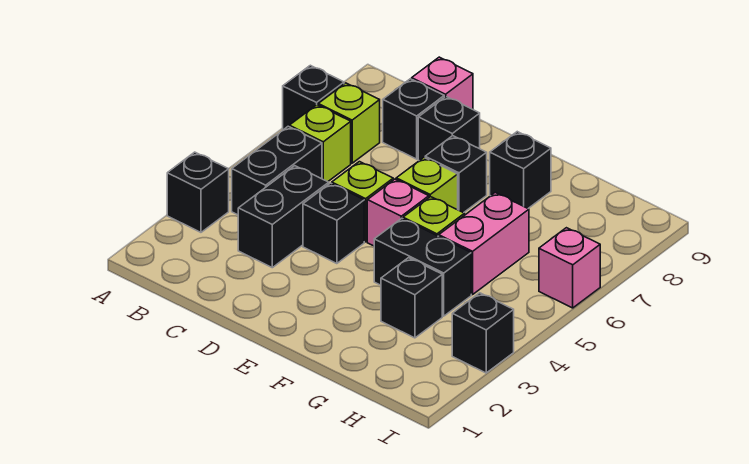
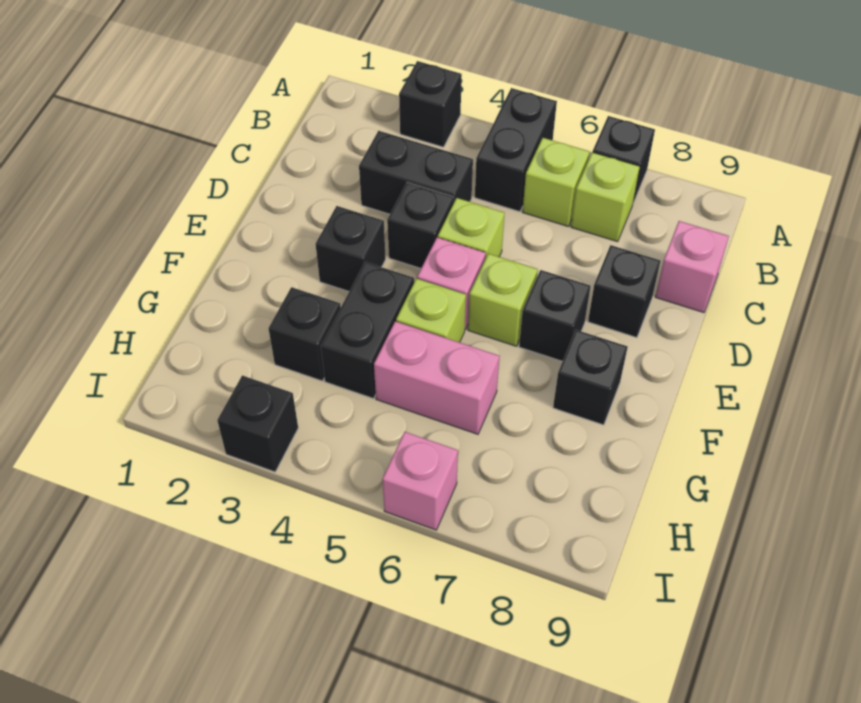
black 1x2 brick [232,126,322,215] -> black 1x2 brick turned to [475,88,557,212]
black 1x1 brick [383,79,444,159] -> black 1x1 brick moved to [316,206,386,291]

